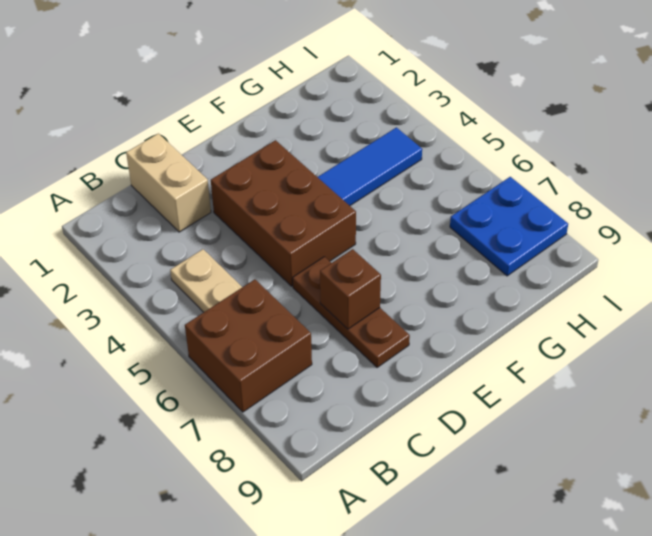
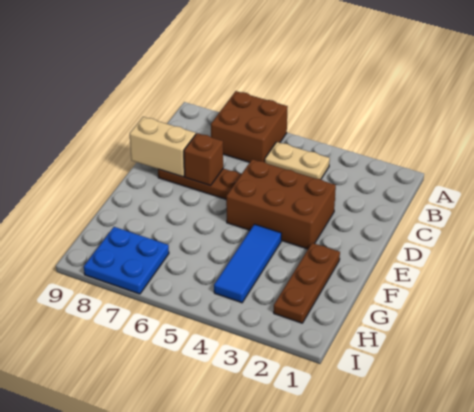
tan 1x2 brick [126,133,211,232] -> tan 1x2 brick moved to [130,117,196,177]
none -> brown 1x3 plate [274,243,340,323]

